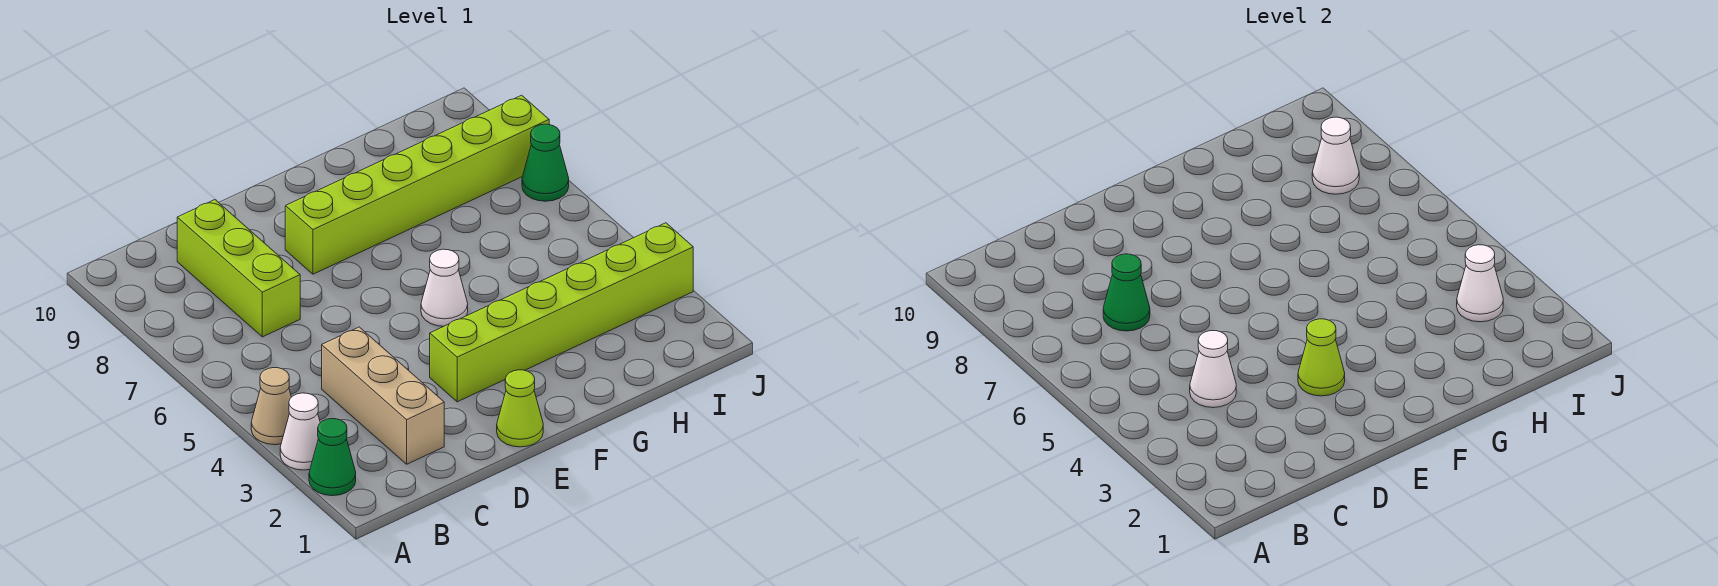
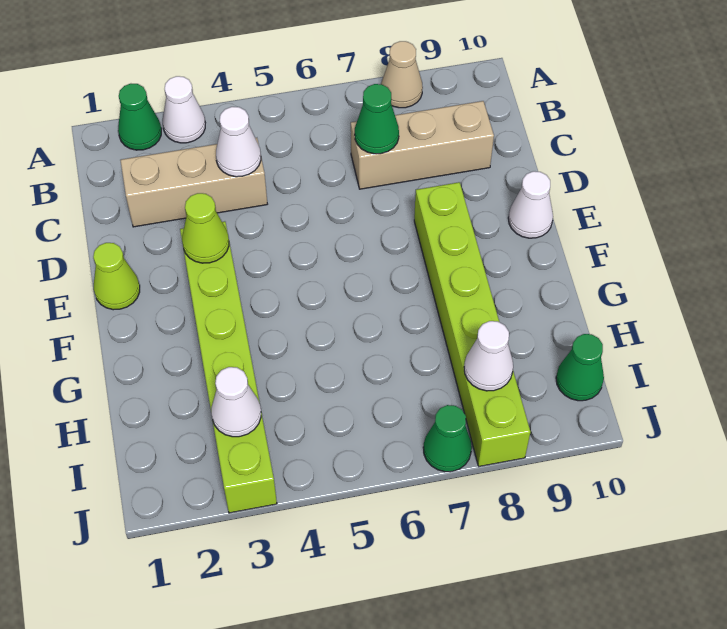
tan 1x1 cone [251,368,291,445] -> tan 1x1 cone moved to [381,41,423,108]
lime 1x3 brick [177,200,300,337] -> tan 1x3 brick [351,101,494,189]
white 1x1 cone [421,249,468,326] -> white 1x1 cone moved to [508,171,553,238]
none -> green 1x1 cone [556,334,604,401]

